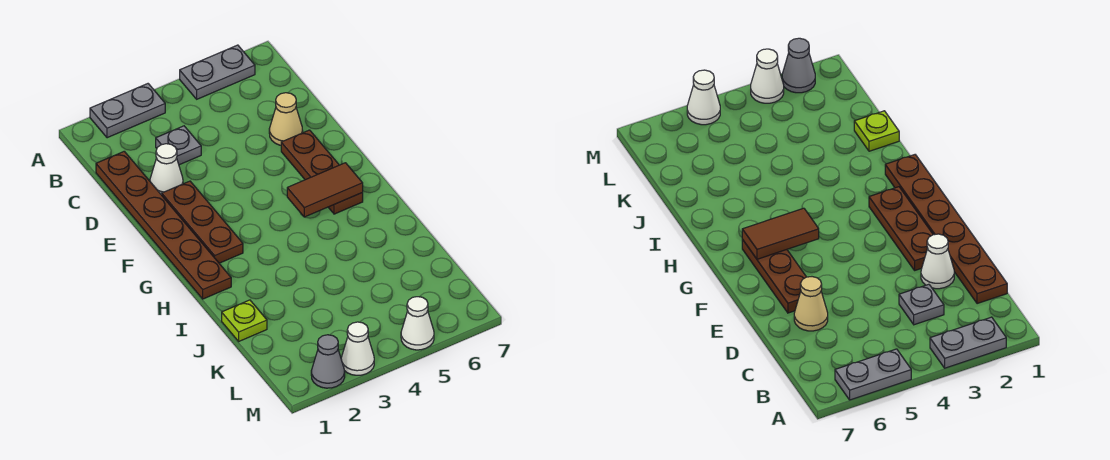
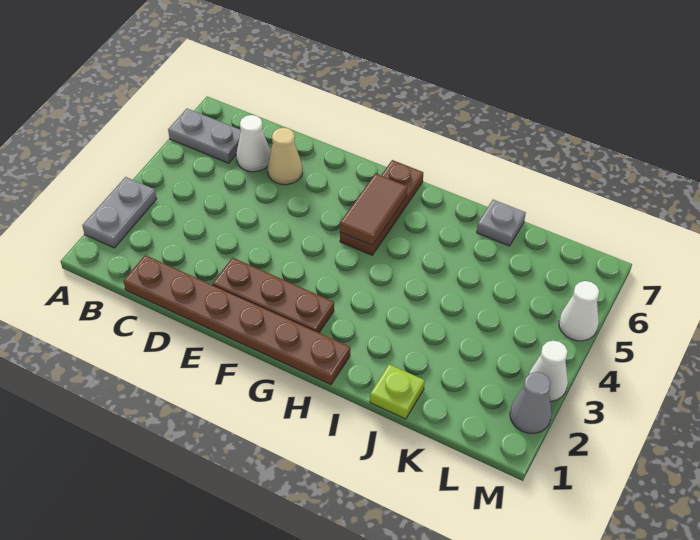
grey 1x2 plate [180,45,255,99] -> grey 1x2 plate turned to [168,109,241,163]
grey 1x1 plate [156,126,201,165] -> grey 1x1 plate moved to [477,200,526,246]
white 1x1 cone [150,144,183,195] -> white 1x1 cone moved to [236,115,271,172]
brown 1x3 plate [281,130,363,214] -> brown 1x3 plate turned to [340,160,423,255]

